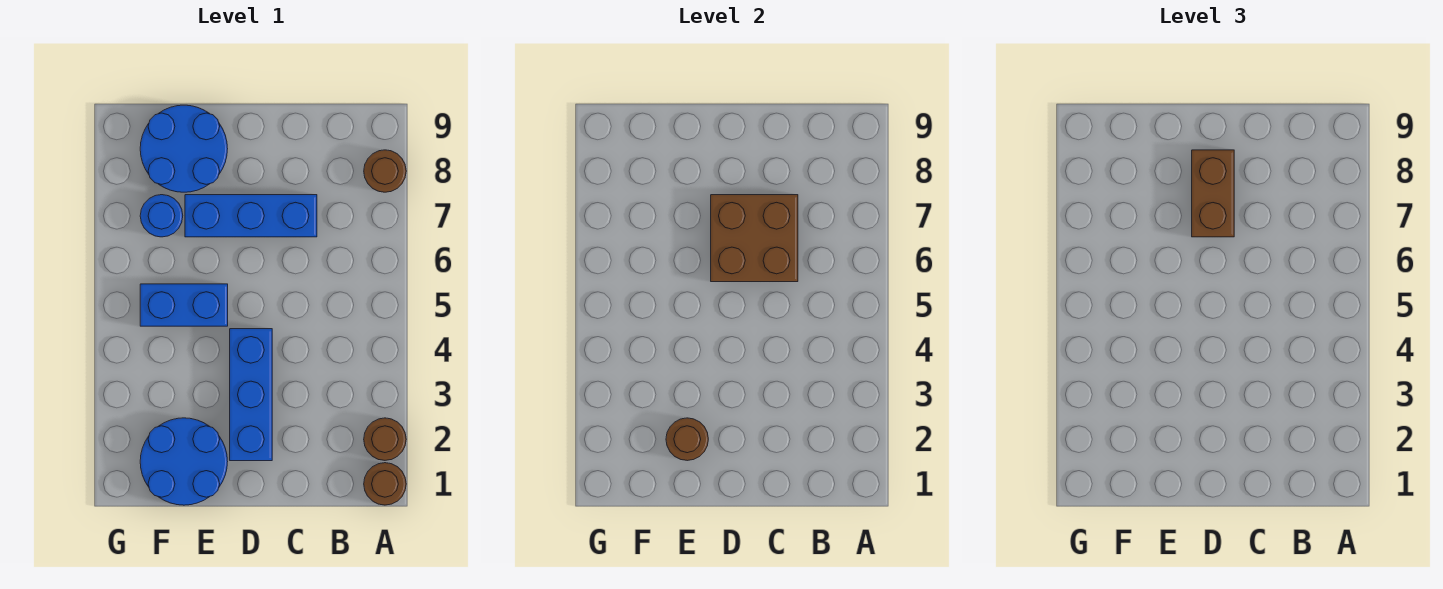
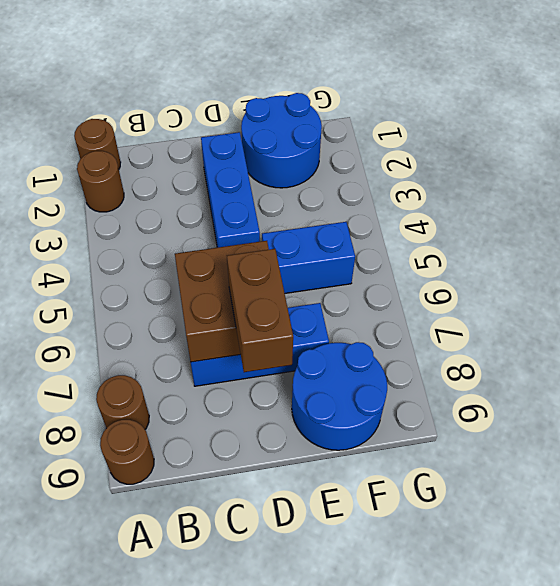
brown 1x1 round brick [666,418,708,461] -> brown 1x1 round brick moved to [100,420,154,484]
blue 1x1 round brick [140,195,183,237] -> none

